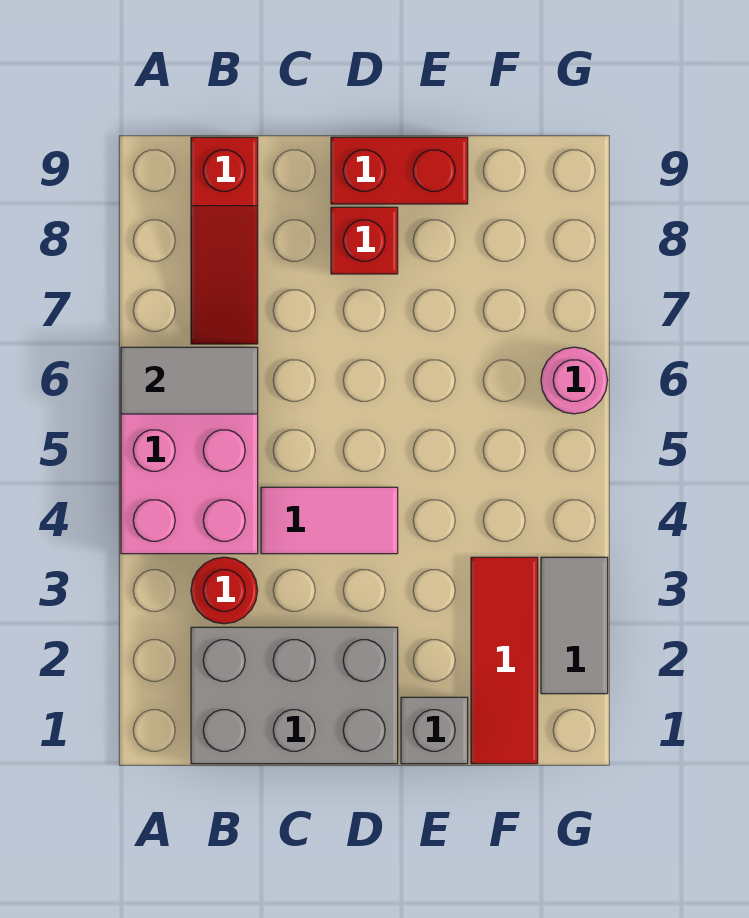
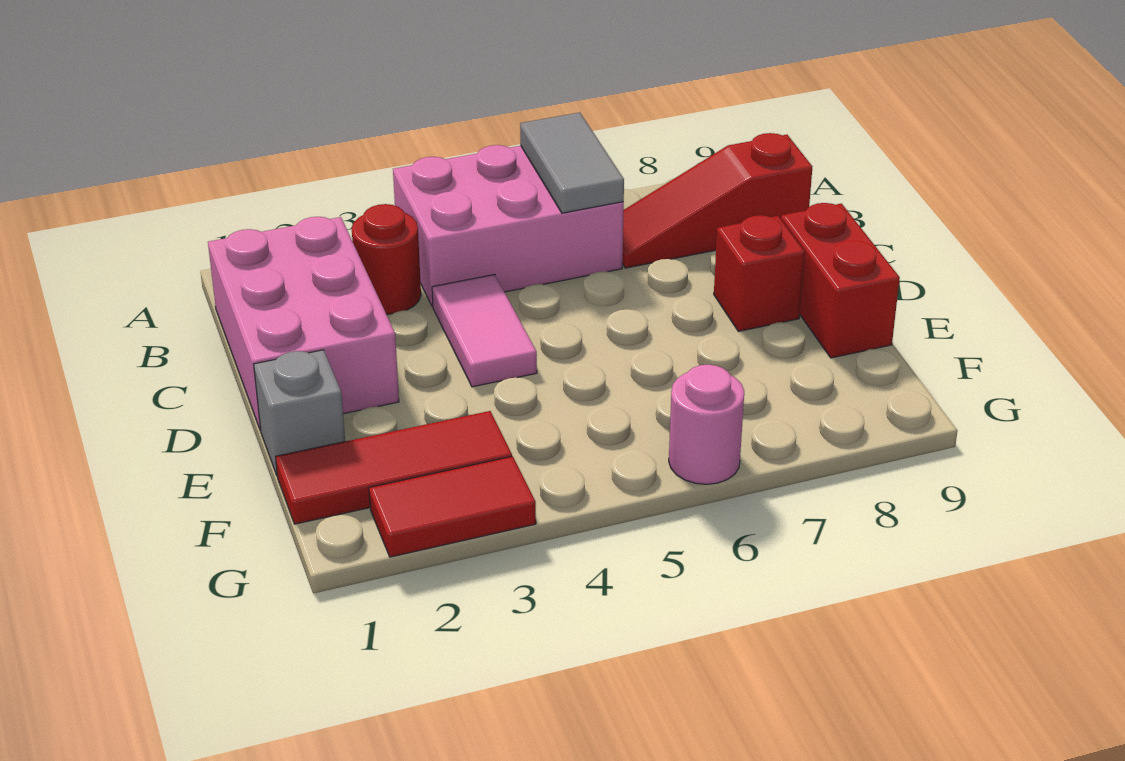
grey 2x3 brick [191,627,398,764] -> pink 2x3 brick [208,217,399,431]
grey 1x2 tile [541,557,608,694] -> red 1x2 tile [369,456,536,557]

